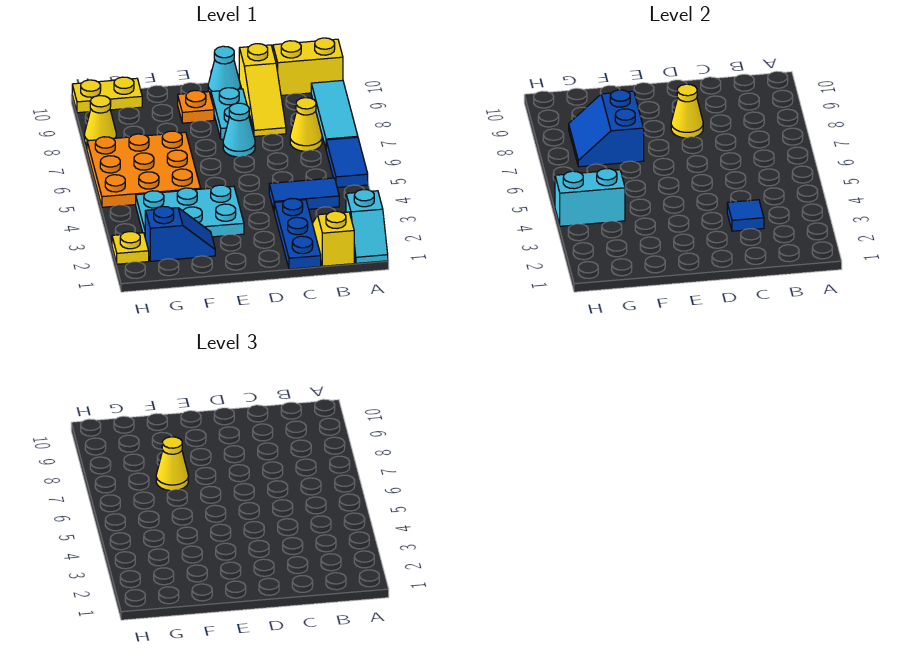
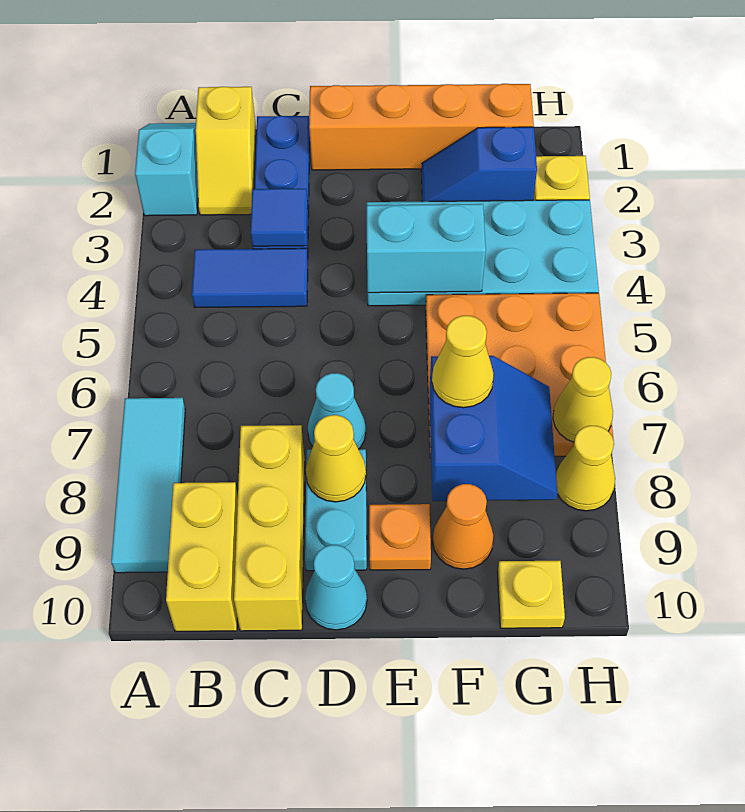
blue 1x2 tile [326,137,368,188] -> none
yellow 1x2 brick [273,38,343,96] -> yellow 1x2 brick turned to [166,482,238,632]
yellow 1x1 cone [290,98,322,151] -> yellow 1x1 cone moved to [553,357,613,442]
yellow 1x3 slope [239,44,286,137] -> yellow 1x3 brick [234,425,305,631]
none -> orange 1x4 brick [309,84,534,170]
cyan 2x3 plate [136,185,244,237] -> cyan 2x4 plate [367,200,599,306]
none -> orange 1x1 cone [433,484,493,569]
cyan 1x2 brick [555,169,625,226] -> cyan 1x2 brick moved to [367,204,486,293]
yellow 1x2 plate [72,77,142,113] -> yellow 1x1 plate [497,561,565,628]

